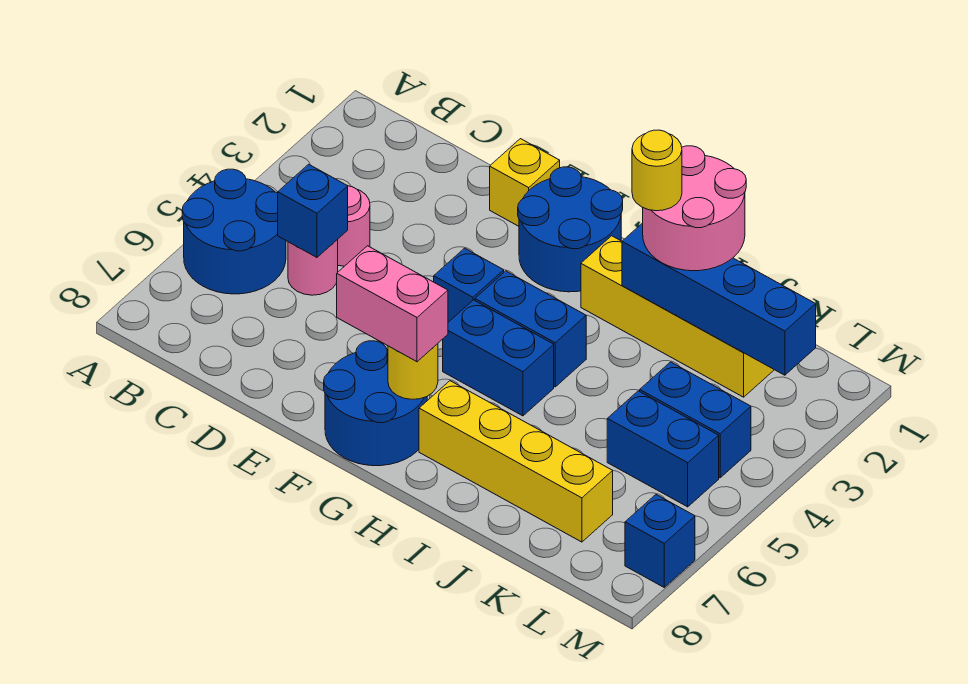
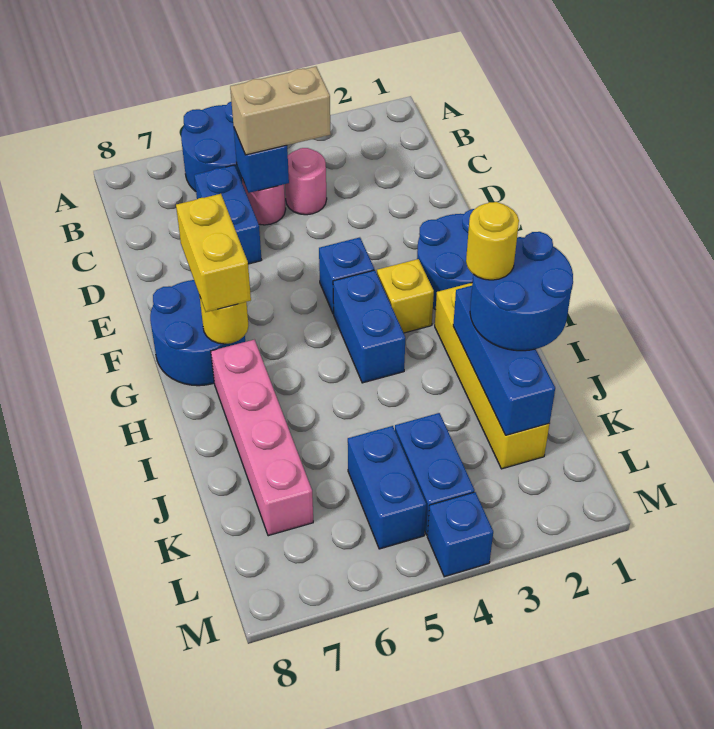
none -> tan 1x2 brick [230,67,331,155]
yellow 1x1 brick [490,139,560,226] -> yellow 1x1 brick moved to [377,259,434,333]
pink 1x2 brick [337,246,448,362] -> yellow 1x2 brick [176,194,251,312]
blue 1x2 brick [443,300,554,416] -> blue 1x2 brick moved to [194,165,261,264]
yellow 1x4 brick [419,381,613,542] -> pink 1x4 brick [211,340,313,536]
pink 2x2 round brick [643,146,746,271] -> blue 2x2 round brick [470,232,573,351]
blue 1x4 brick [622,223,816,375] -> blue 1x3 brick [453,286,555,435]
blue 1x1 brick [625,495,695,587] -> blue 1x1 brick moved to [427,492,493,577]

